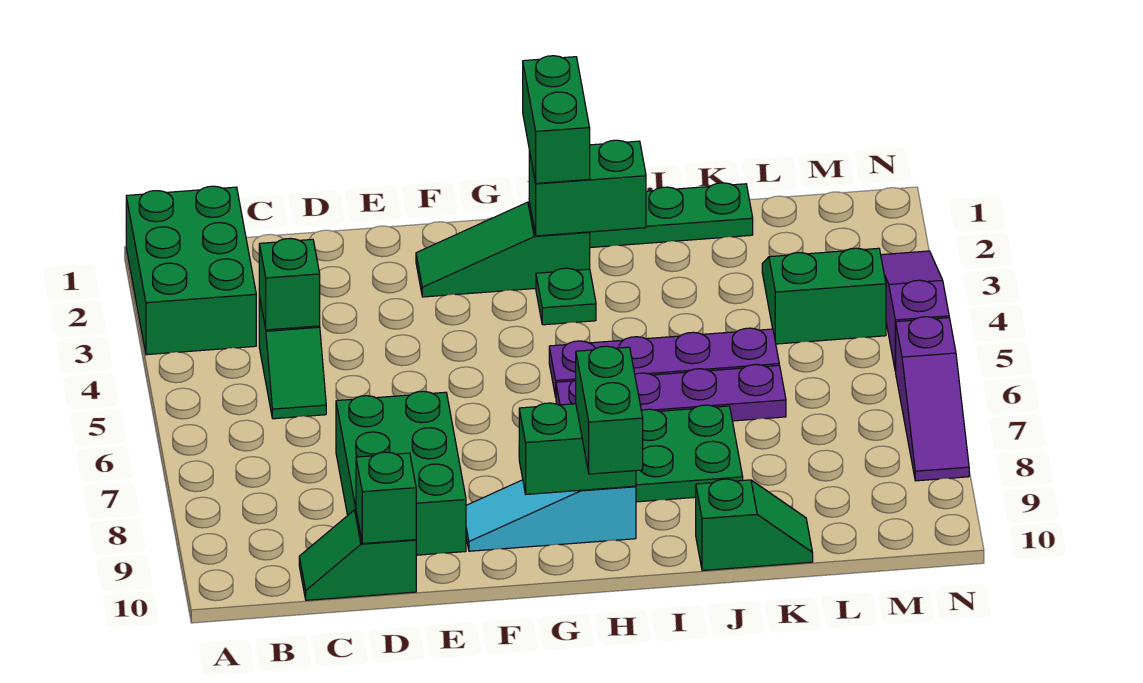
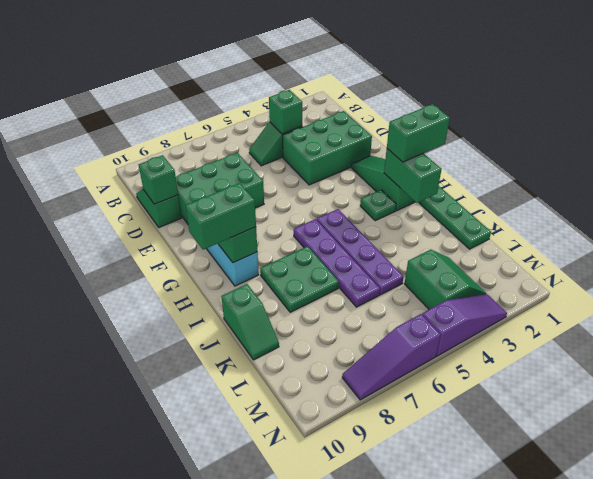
green 2x3 brick [126,186,256,355] -> green 2x3 brick moved to [283,111,372,185]

